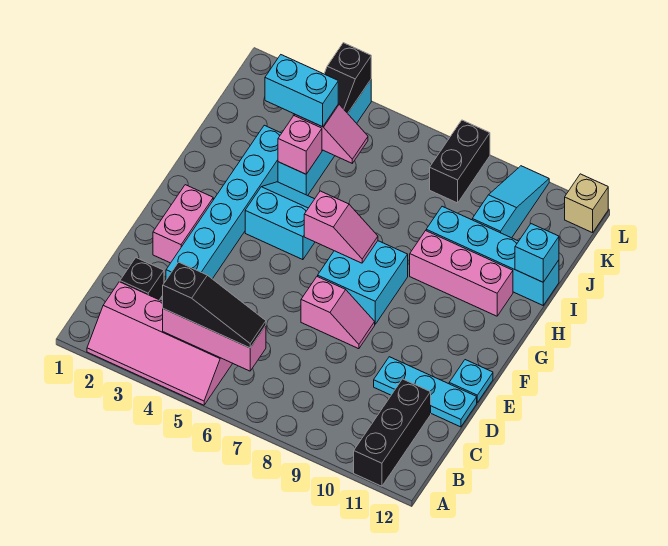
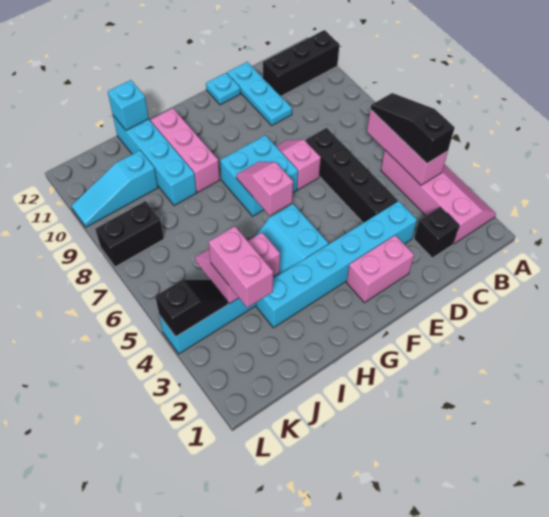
none -> black 1x4 brick [306,128,398,223]
cyan 1x2 brick [265,55,338,127] -> pink 1x2 brick [209,226,273,308]
tan 1x1 brick [565,174,608,233] -> none

